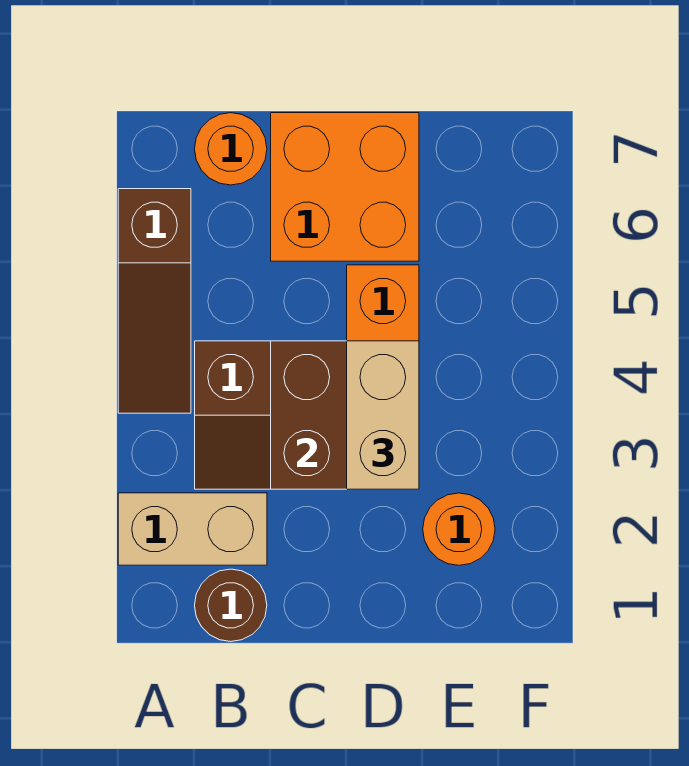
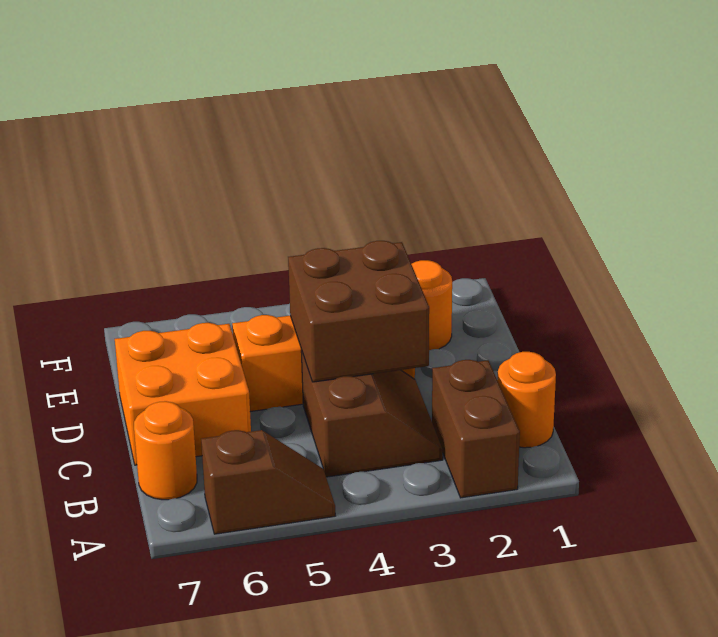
tan 1x2 brick [118,493,267,565] -> brown 1x2 brick [432,360,520,498]
brown 1x3 slope [118,189,191,413] -> brown 1x2 slope [201,430,335,534]
brown 1x1 round brick [195,569,267,642] -> orange 1x1 round brick [497,352,556,448]
tan 1x2 brick [347,341,419,489] -> none

